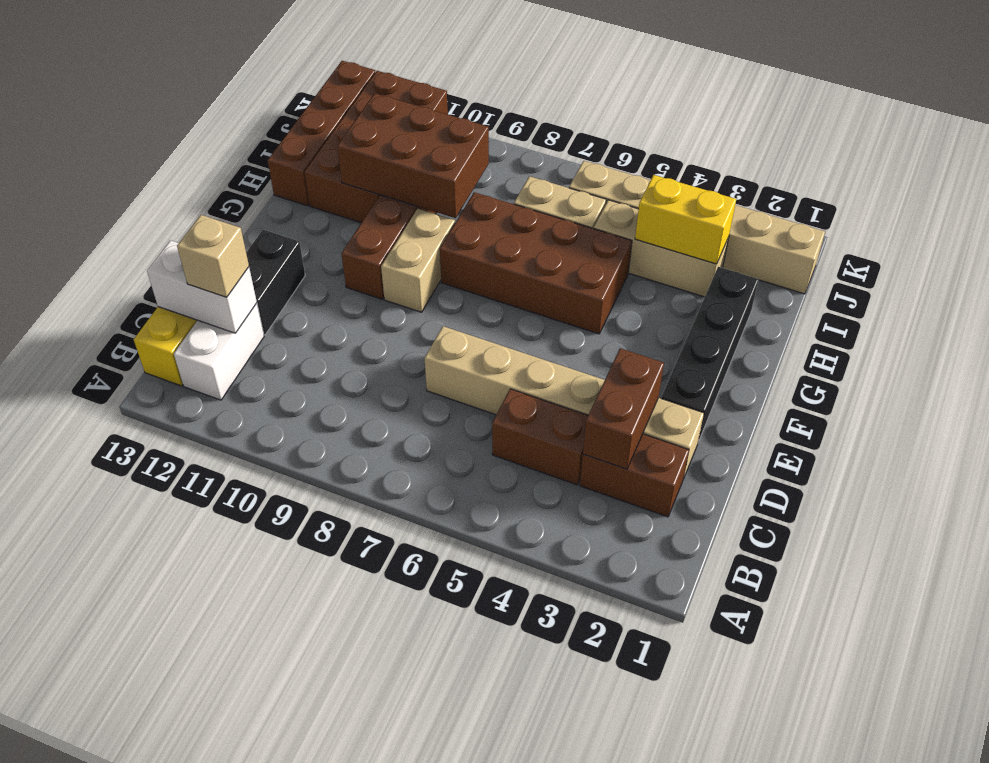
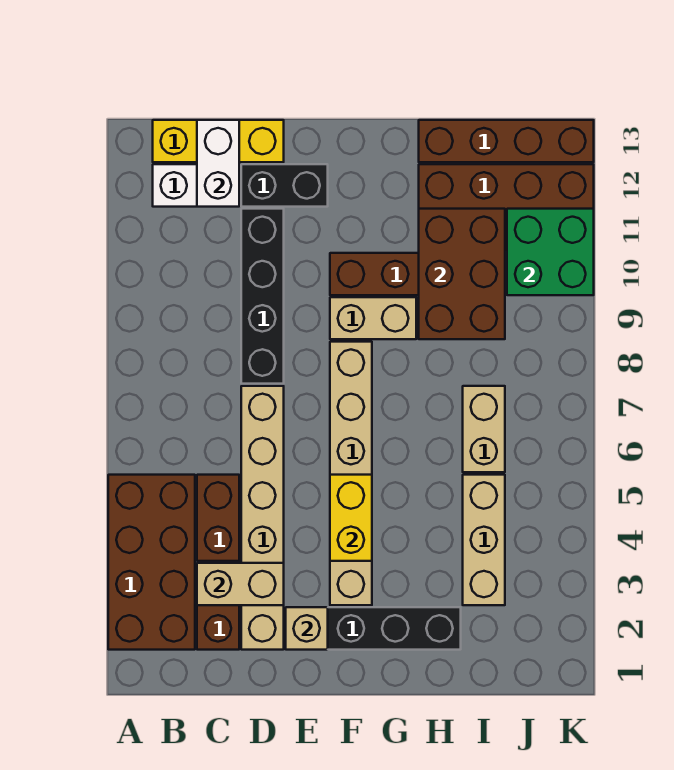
brown 1x2 brick [583,348,664,469] -> tan 1x2 brick [197,563,284,605]
tan 1x1 brick [177,215,249,297] -> tan 1x1 brick moved to [286,607,328,650]
none -> black 1x4 brick [241,209,284,384]
brown 2x4 brick [440,192,632,334] -> brown 2x4 brick moved to [108,475,195,650]
yellow 1x2 brick [635,175,736,264] -> yellow 1x2 brick moved to [330,475,372,561]
tan 1x6 brick [569,161,825,294] -> tan 1x6 brick moved to [330,342,372,605]
none -> green 2x2 brick [507,209,594,295]

